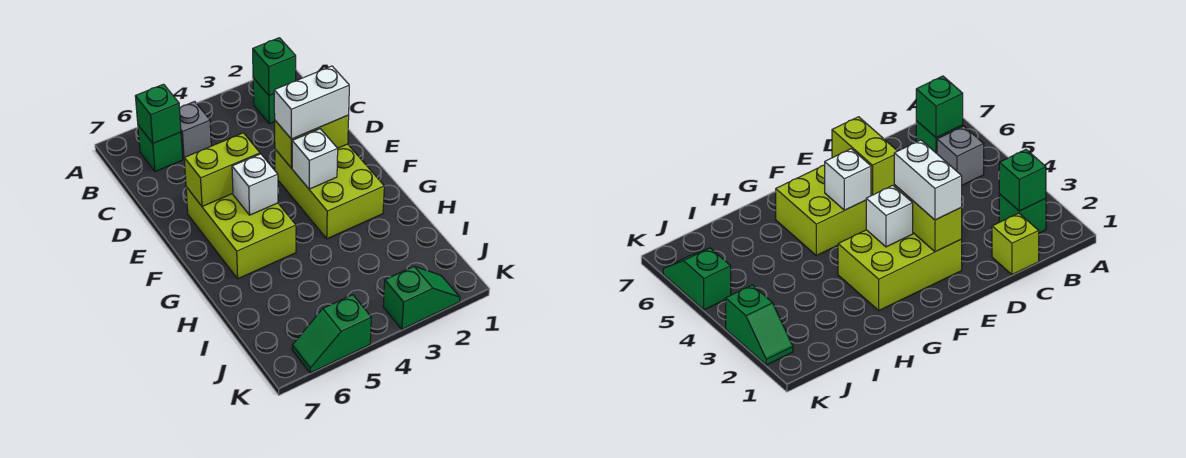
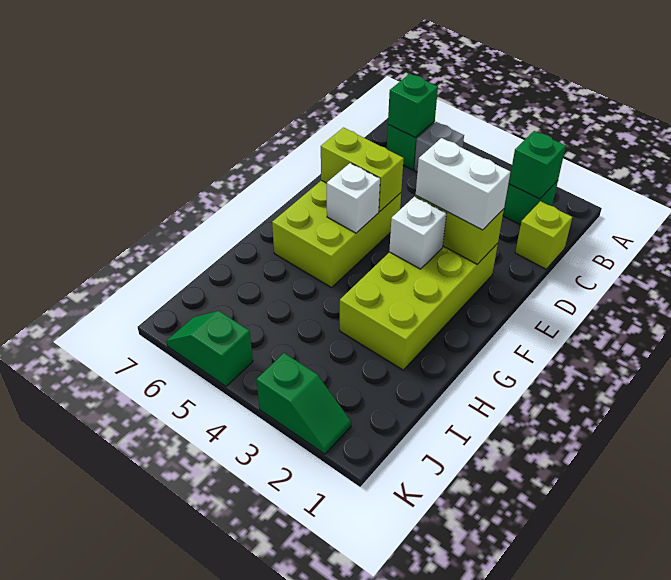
lime 2x3 brick [275,144,384,239] -> lime 2x4 brick [340,244,498,370]

